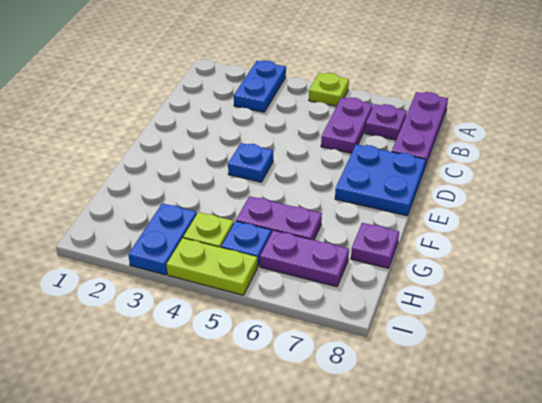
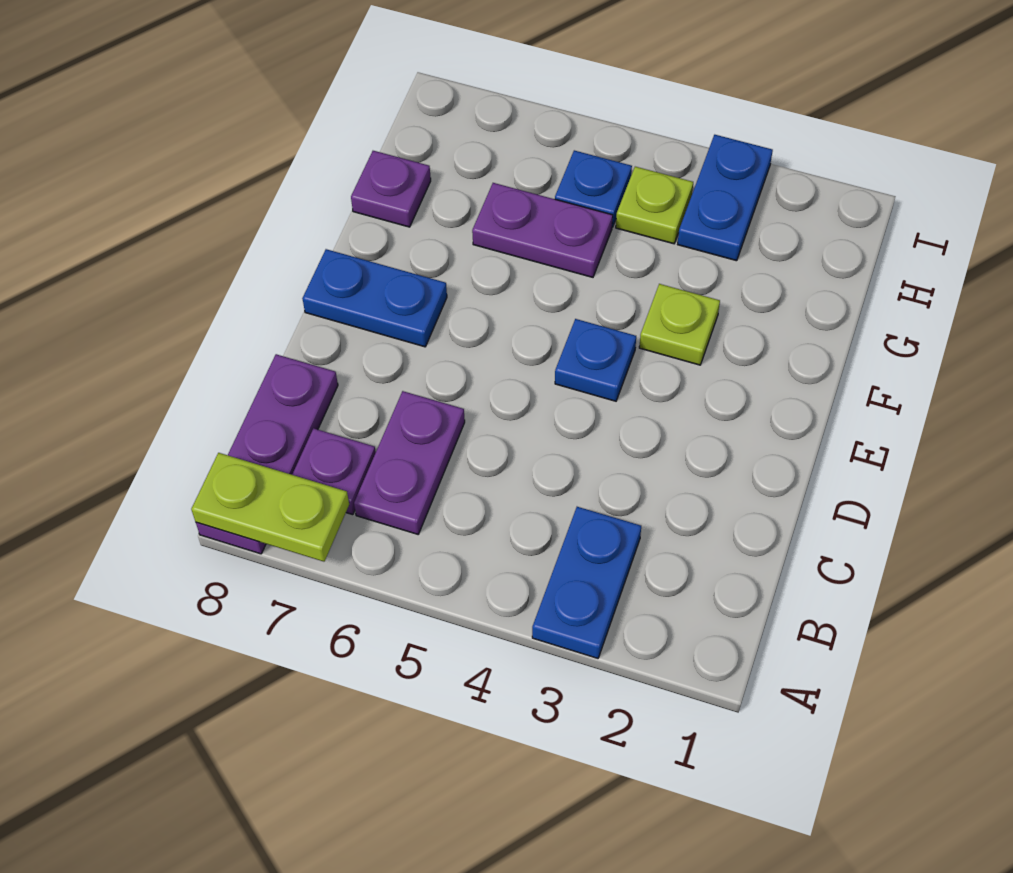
lime 1x1 plate [309,73,349,106] -> lime 1x1 plate moved to [639,284,720,365]
blue 2x2 plate [335,144,426,216] -> blue 1x2 plate [302,249,447,347]
purple 1x2 plate [260,230,349,287] -> none
lime 1x2 plate [166,238,257,295] -> lime 1x2 plate moved to [191,453,349,562]

